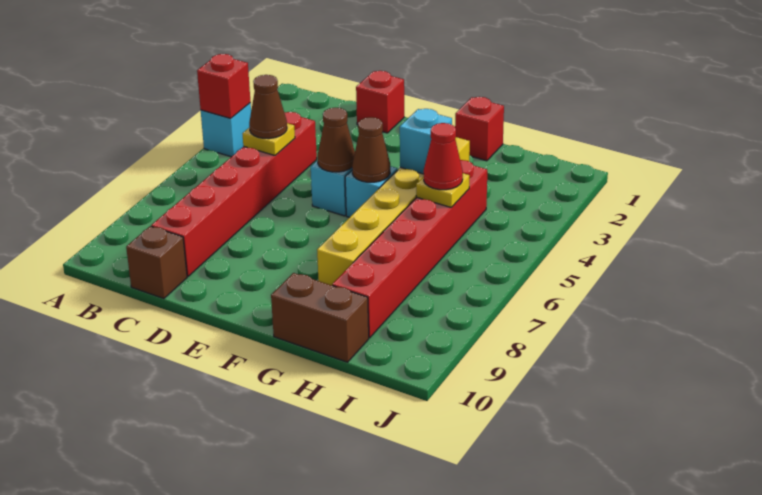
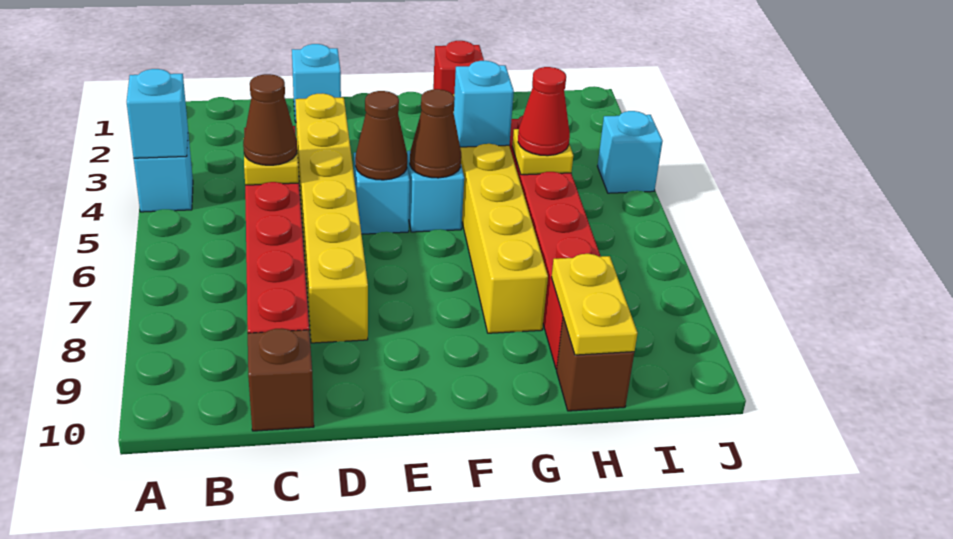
red 1x1 brick [197,54,251,118] -> cyan 1x1 brick [127,69,188,158]
red 1x1 brick [356,71,404,133] -> cyan 1x1 brick [292,44,341,122]
none -> yellow 1x6 brick [295,93,368,343]
brown 1x2 brick [271,273,369,362] -> brown 1x1 brick [557,318,634,411]
none -> yellow 1x2 plate [552,254,637,355]
none -> cyan 1x1 brick [597,111,663,193]

